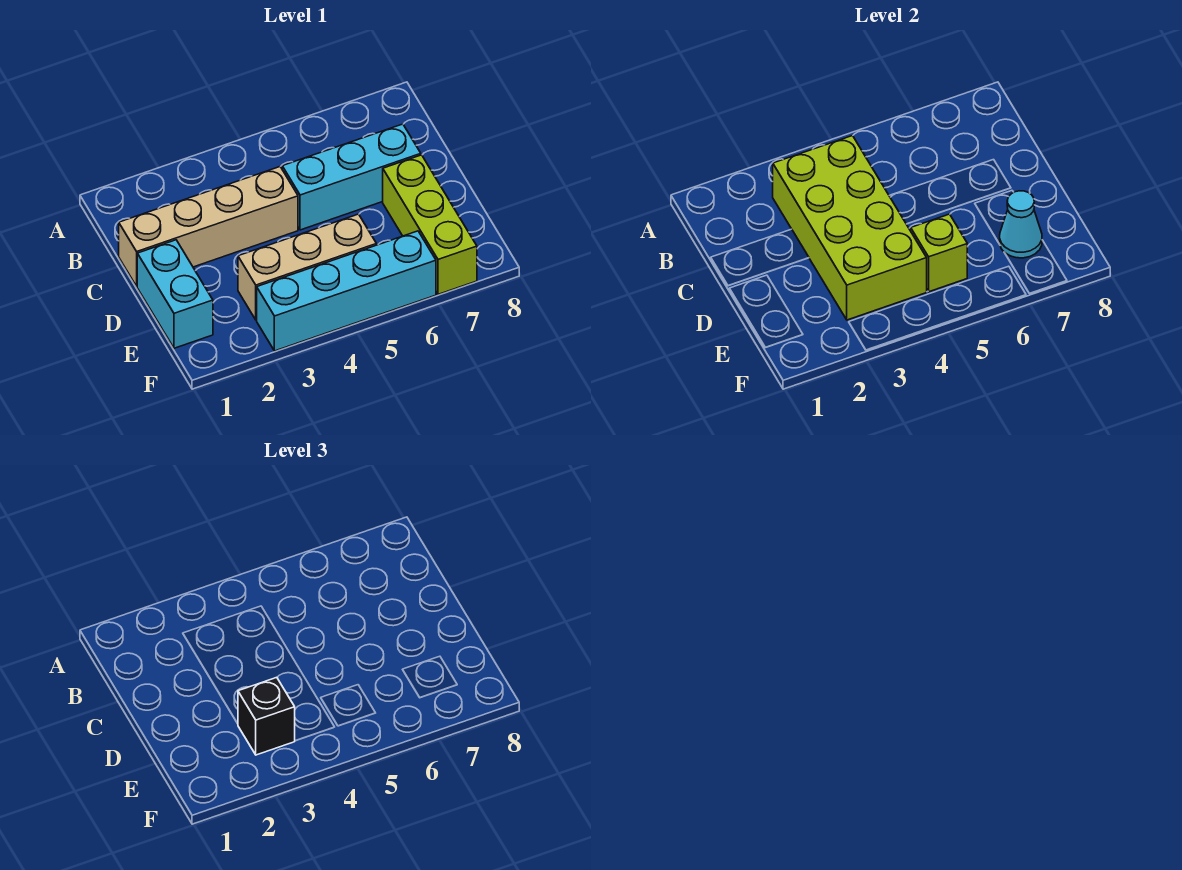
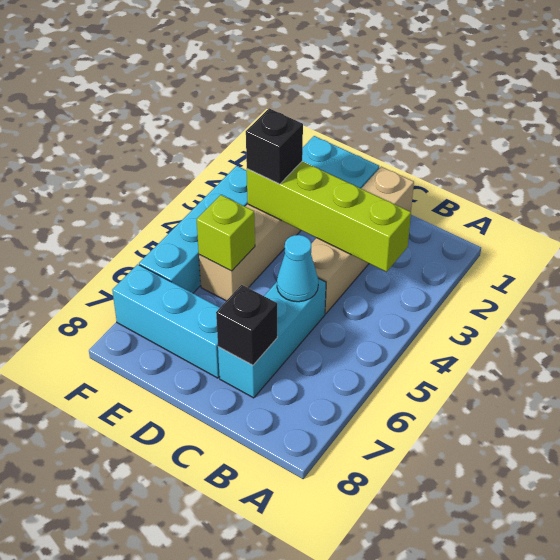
lime 2x4 brick [773,136,927,320] -> lime 1x4 brick [246,161,411,272]
none -> black 1x1 brick [216,285,277,365]
lime 1x3 brick [383,155,477,294] -> cyan 1x3 brick [112,264,220,378]
cyan 1x1 cone [1000,191,1042,258] -> cyan 1x1 cone moved to [277,235,318,302]

